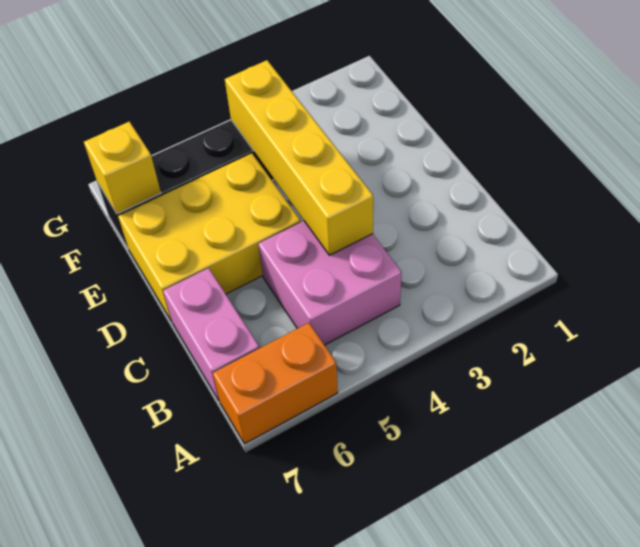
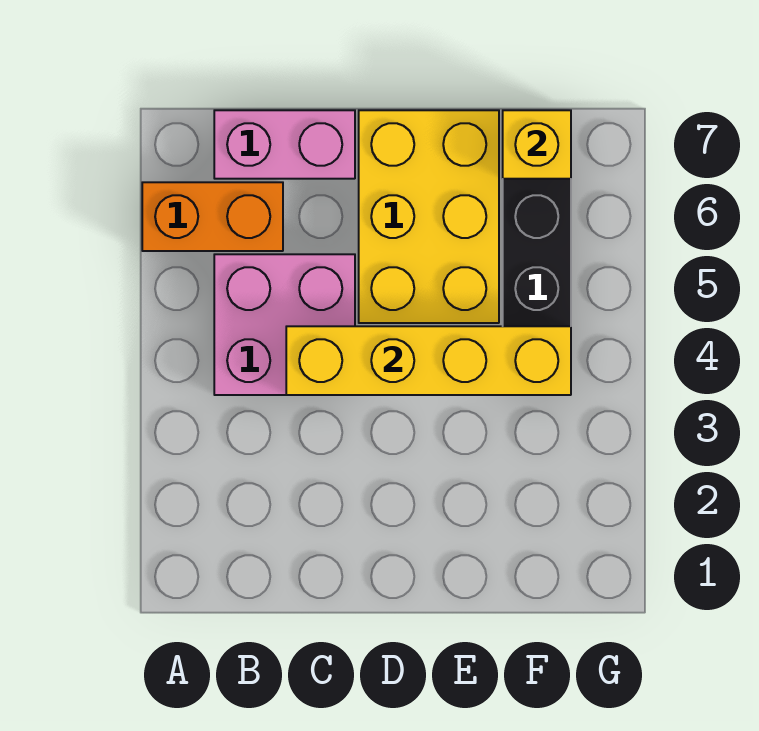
orange 1x2 brick [213,323,338,444] -> orange 1x2 brick turned to [142,182,283,251]

